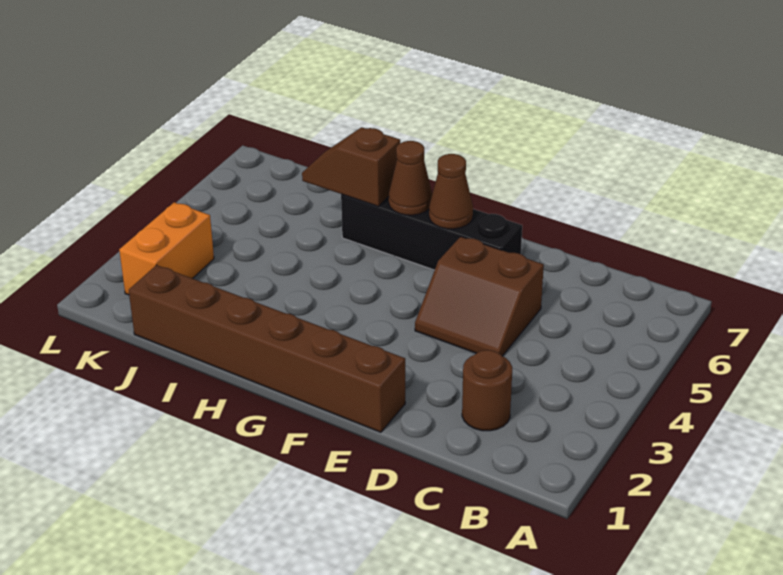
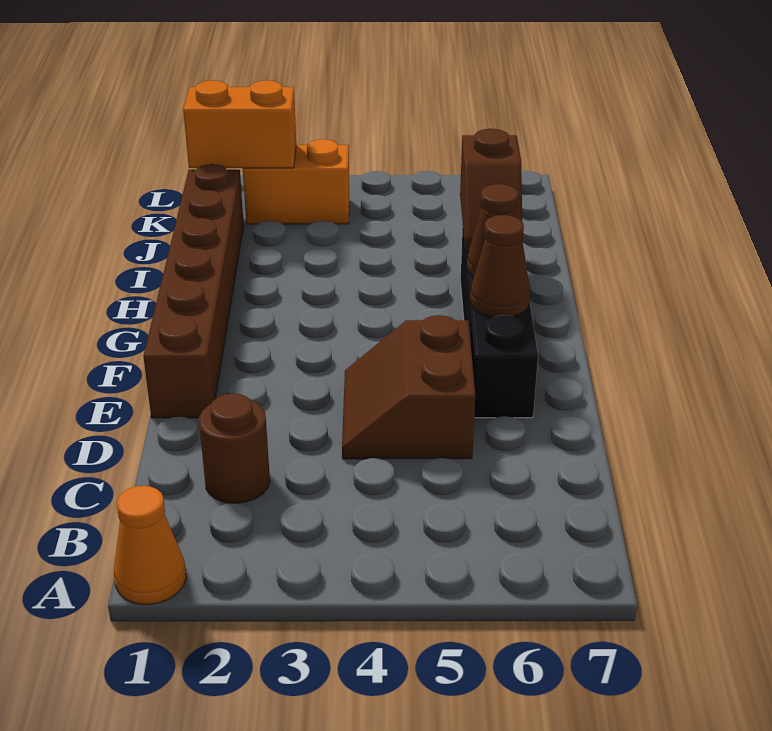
none -> orange 1x1 cone [114,486,186,604]
brown 1x2 slope [302,127,400,206] -> brown 1x2 slope turned to [460,129,523,252]
none -> orange 1x2 brick [183,80,296,168]

